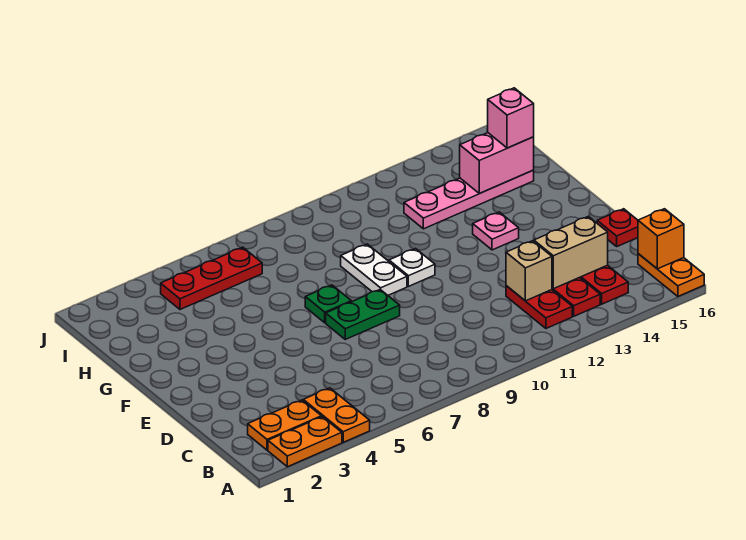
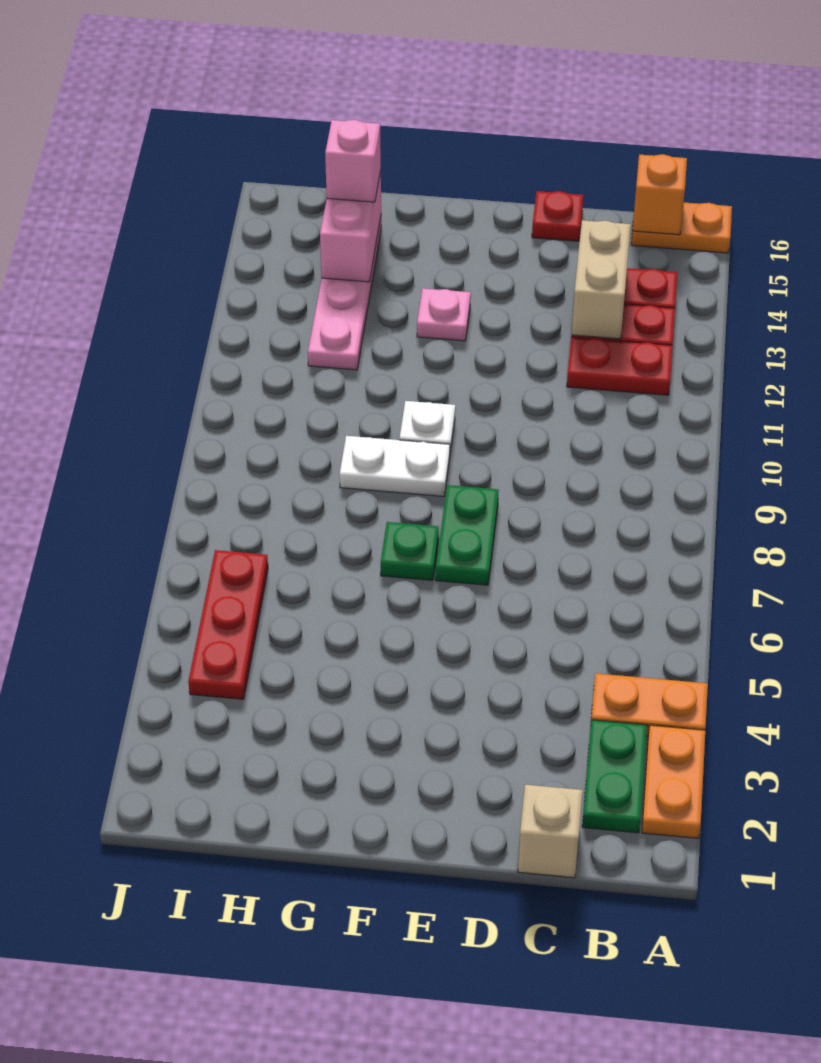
orange 1x2 plate [248,400,321,450] -> green 1x2 plate [582,720,647,833]
tan 1x1 brick [506,241,552,301] -> tan 1x1 brick moved to [518,785,583,878]

